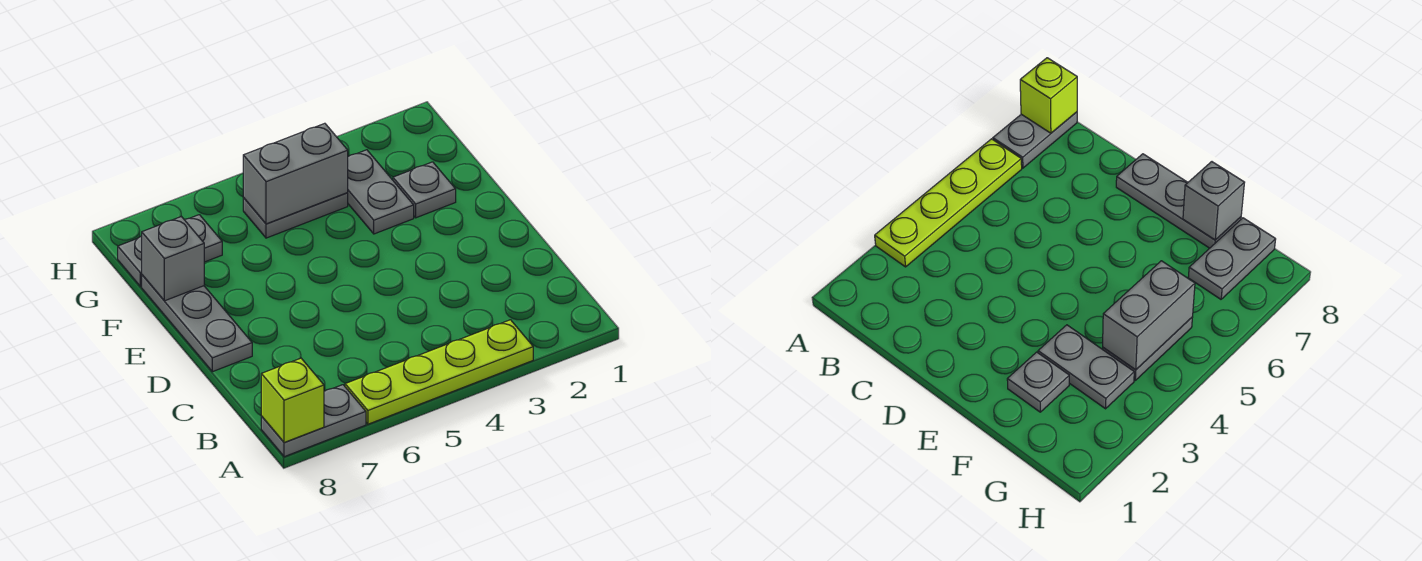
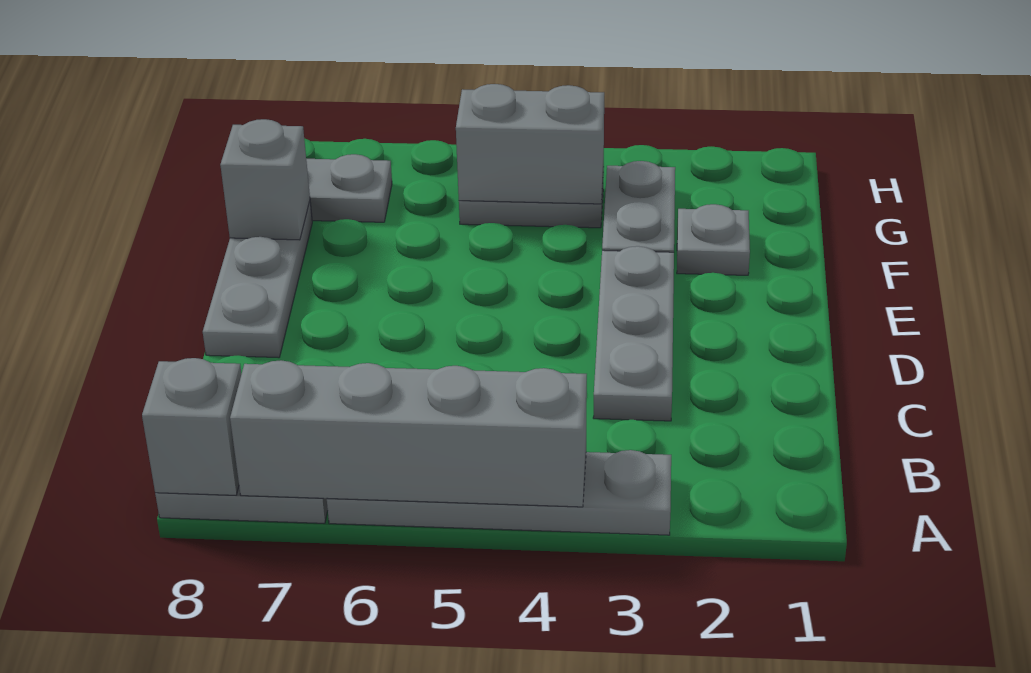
lime 1x4 plate [345,320,533,424] -> grey 1x4 plate [327,450,671,535]
none -> grey 1x4 brick [230,360,587,507]
lime 1x1 brick [261,358,324,442] -> grey 1x1 brick [142,358,241,495]
none -> grey 1x3 plate [593,246,674,421]

